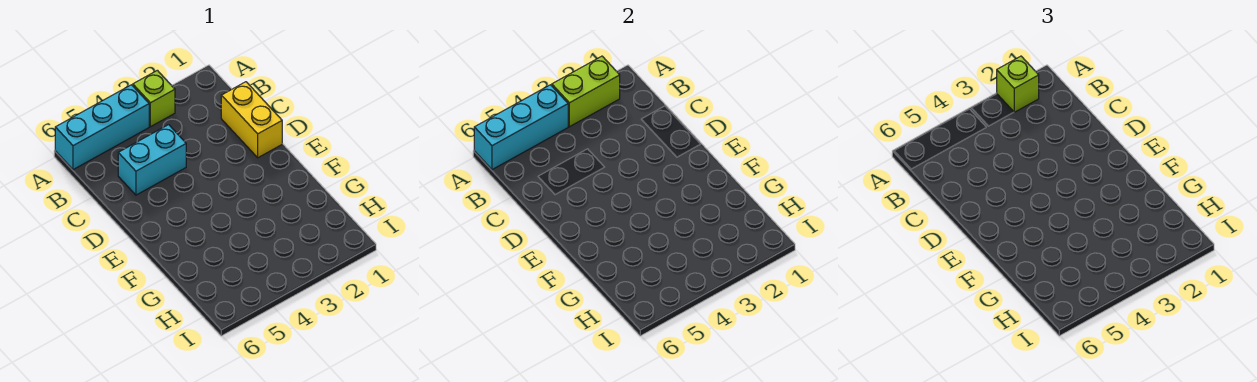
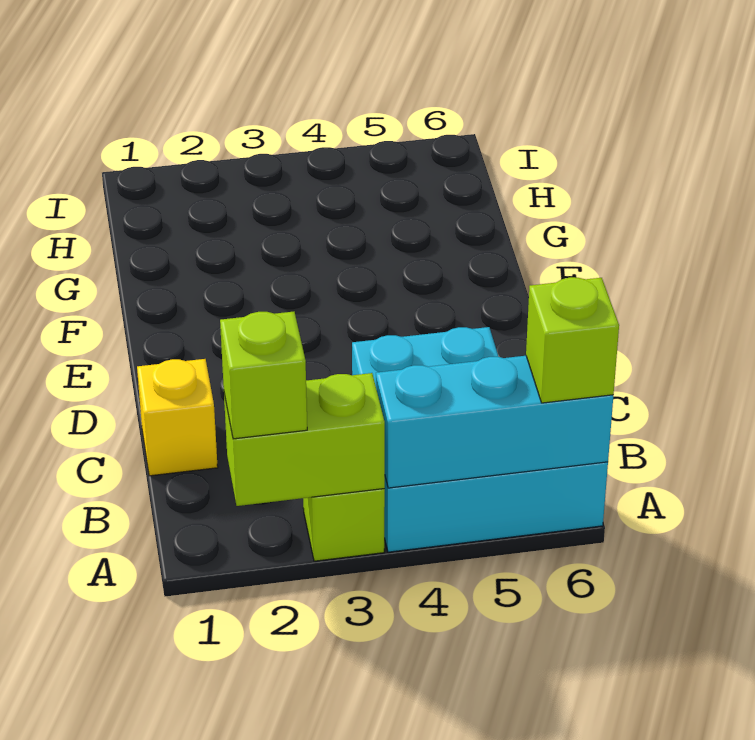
none -> lime 1x1 brick [526,277,619,403]
yellow 1x2 brick [221,82,282,158] -> yellow 1x1 brick [137,359,218,476]

